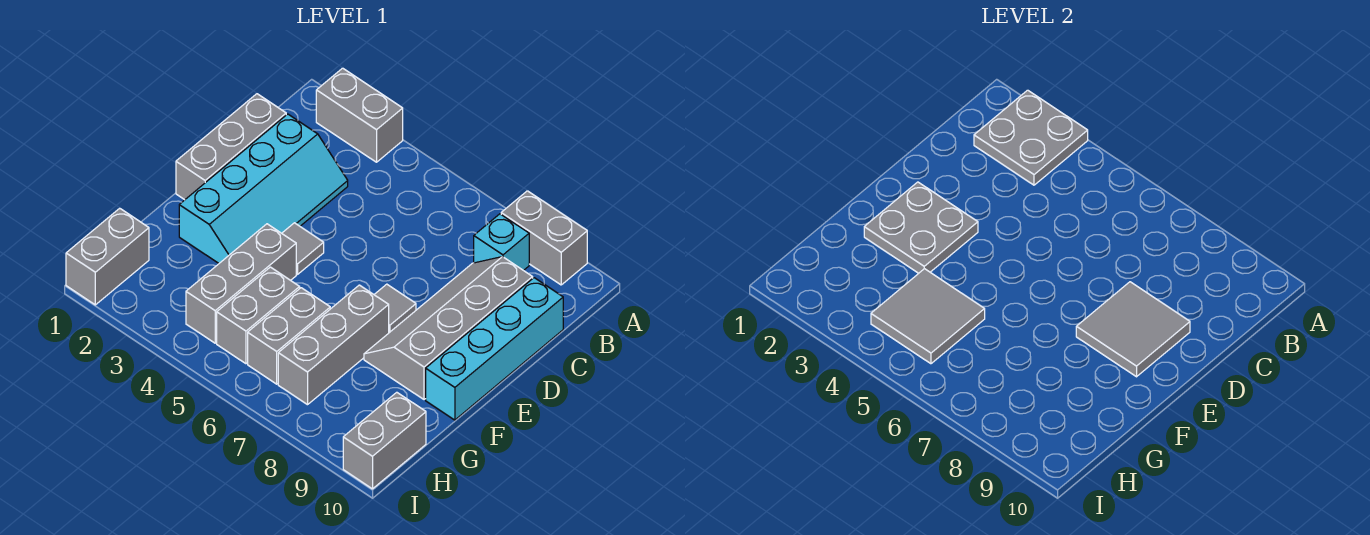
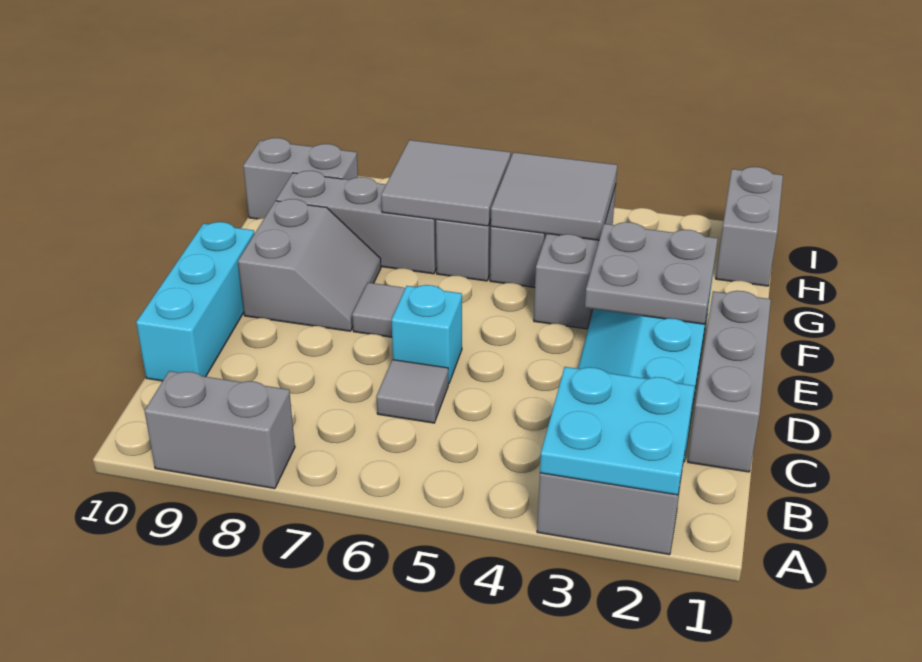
grey 2x2 plate [974,90,1088,185] -> cyan 2x2 plate [540,367,694,495]
cyan 1x1 brick [474,214,529,271] -> cyan 1x1 brick moved to [391,285,462,384]
grey 2x4 slope [364,257,533,399] -> grey 2x2 slope [238,199,381,331]
cyan 1x4 brick [426,278,563,420] -> cyan 1x3 brick [136,222,254,381]
grey 2x2 tile [1076,282,1190,377] -> grey 2x2 tile moved to [381,140,511,226]
grey 1x1 tile [282,223,324,274] -> grey 1x1 tile moved to [376,360,448,423]
grey 1x3 brick [278,285,389,405] -> grey 1x3 brick turned to [276,171,437,274]
grey 1x2 brick [343,392,426,489] -> grey 1x2 brick turned to [243,138,358,219]

